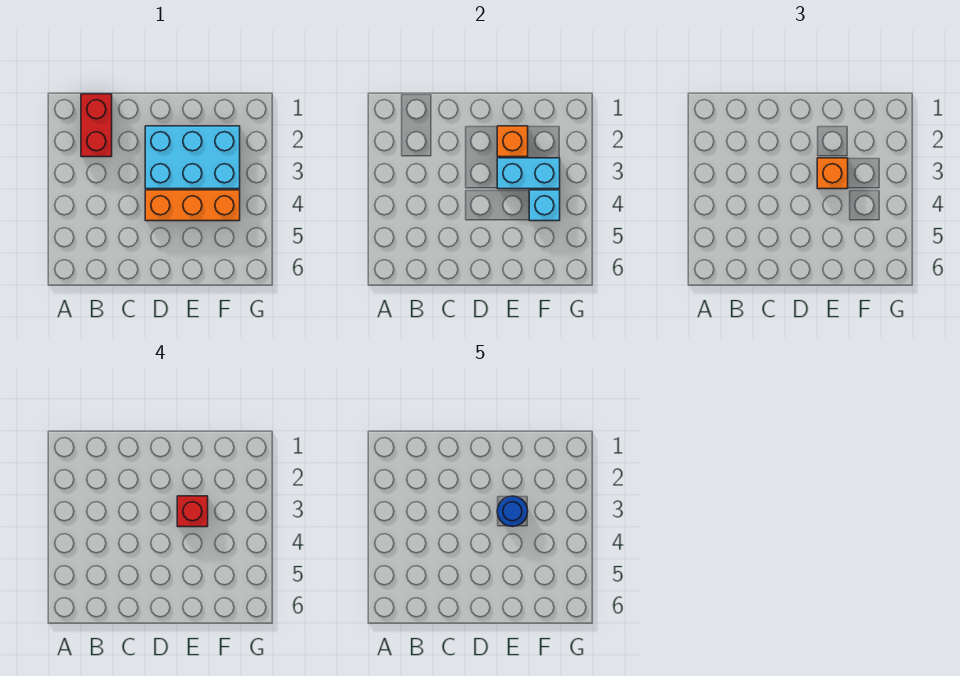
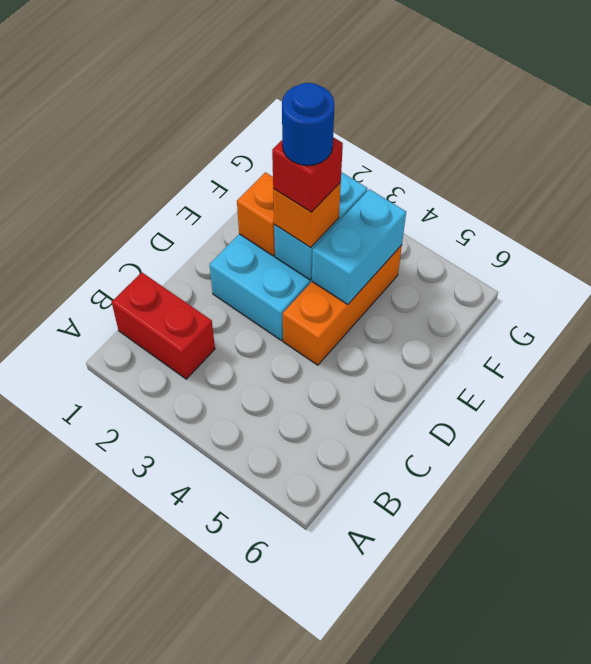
cyan 1x1 brick [529,190,560,221] -> cyan 1x2 brick [312,189,406,304]

